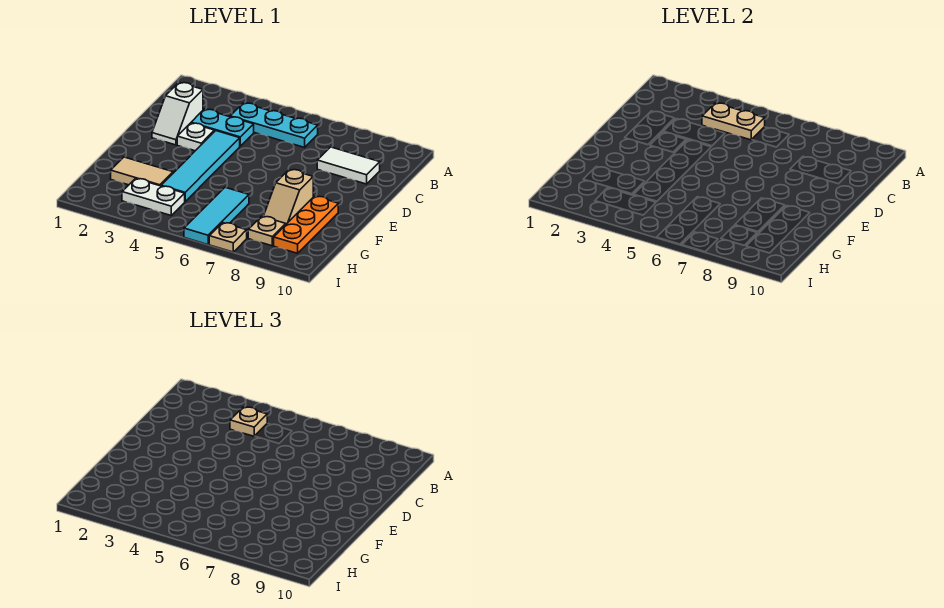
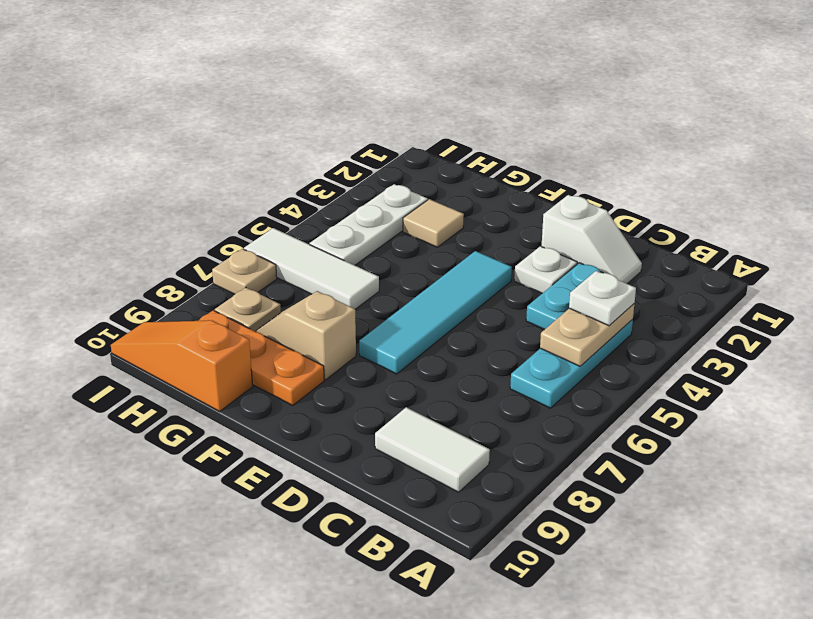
tan 1x1 plate [230,407,267,436] -> white 1x1 plate [569,271,636,326]
white 1x2 slope [152,82,203,145] -> white 1x2 slope turned to [542,195,642,284]
white 1x2 tile [317,147,380,184] -> white 1x2 tile turned to [375,407,490,492]
cyan 1x4 tile [161,131,240,201] -> cyan 1x4 tile turned to [359,251,512,374]
tan 1x2 tile [111,157,173,186] -> tan 1x1 tile [403,199,464,247]
cyan 1x3 tile [184,187,249,244] -> white 1x3 tile [244,228,379,309]
none -> orange 1x3 slope [111,320,253,411]
white 1x2 plate [122,179,185,215] -> white 1x3 plate [310,184,428,265]

